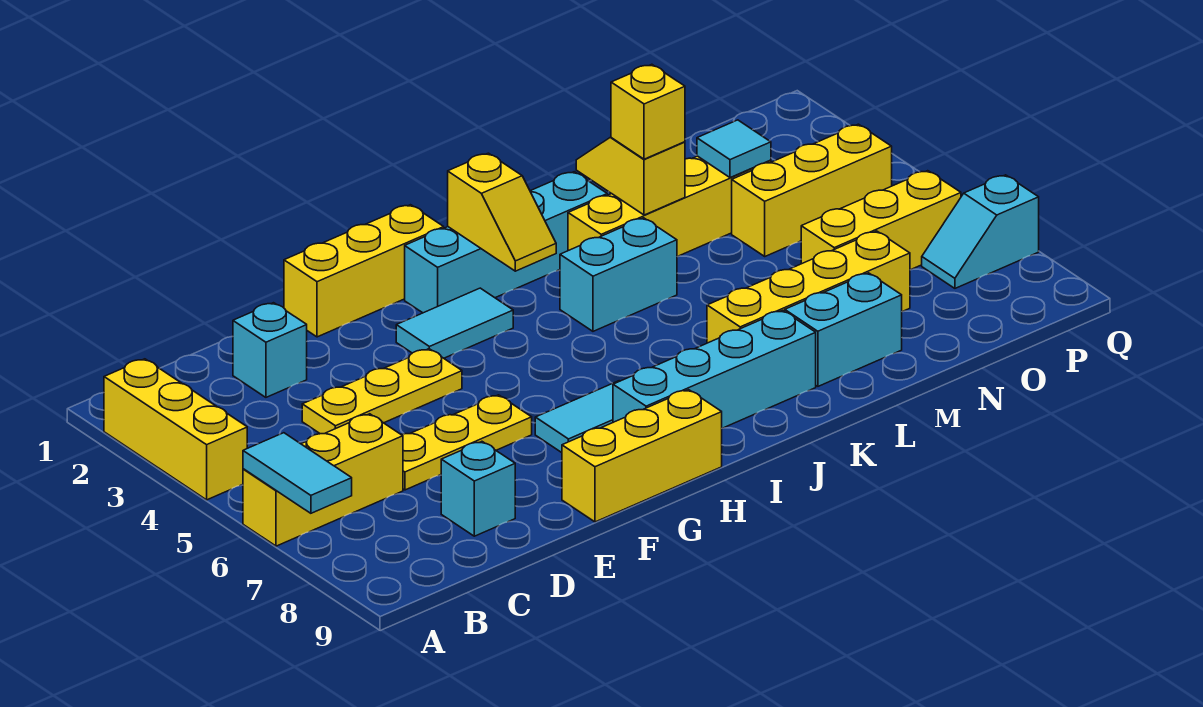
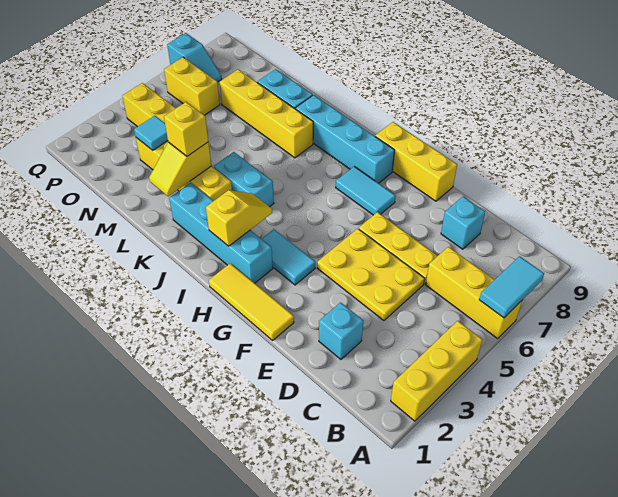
yellow 1x3 plate [302,349,462,434] -> yellow 2x3 plate [317,228,425,321]
yellow 1x3 brick [284,205,444,337] -> yellow 1x3 tile [209,263,294,340]
yellow 1x3 brick [801,171,961,270] -> yellow 1x2 brick [164,57,220,115]

